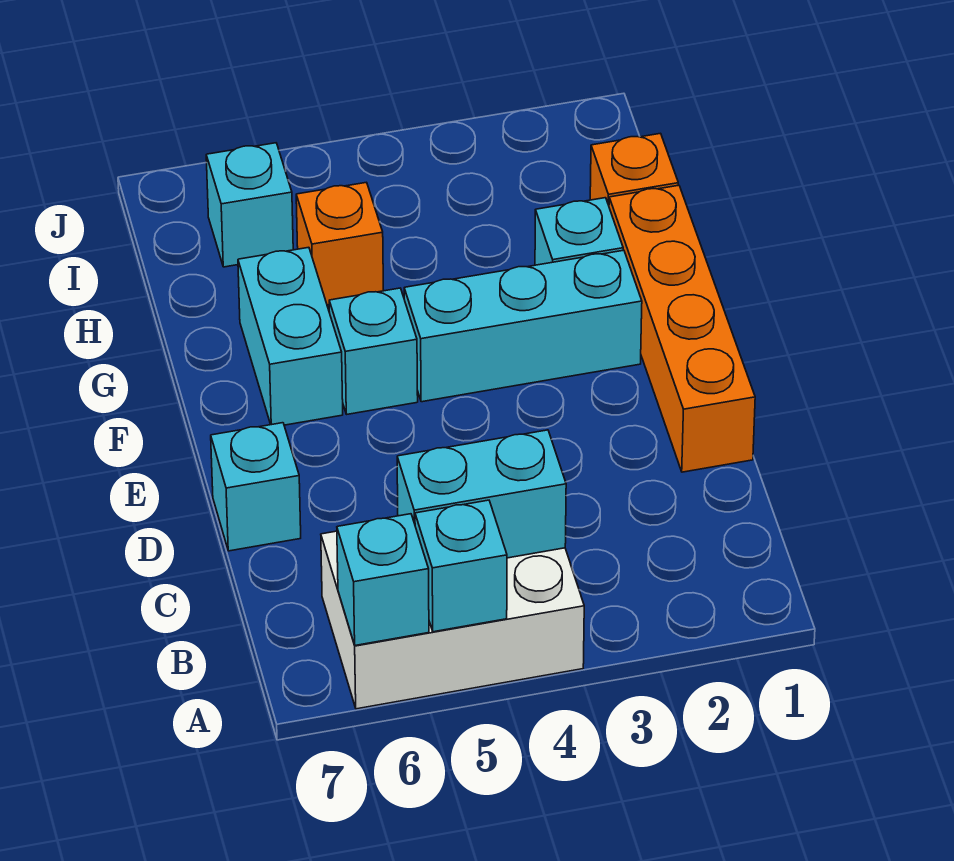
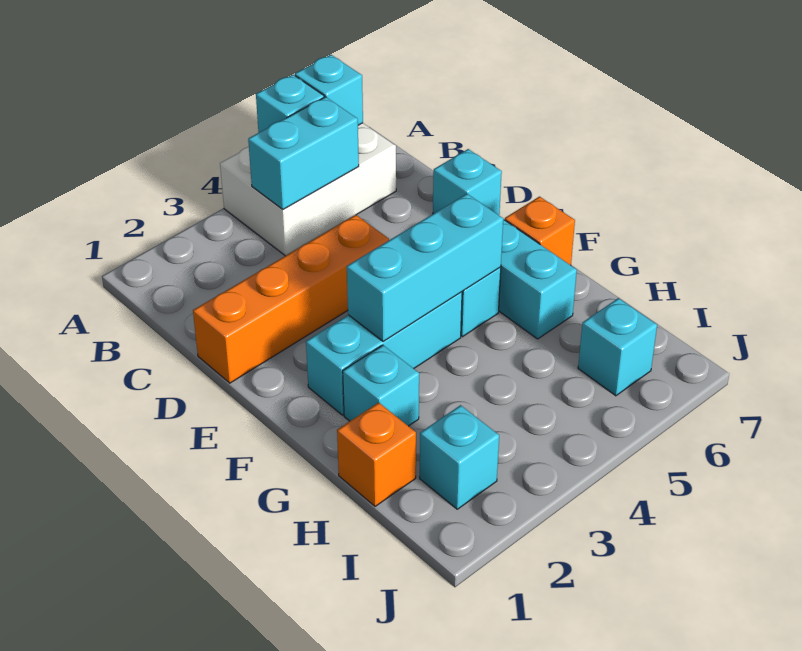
orange 1x4 brick [609,185,755,472] -> orange 1x4 brick turned to [193,215,389,383]
none -> cyan 1x3 brick [347,194,503,342]
orange 1x1 brick [296,182,383,305] -> orange 1x1 brick moved to [505,197,575,265]
none -> cyan 1x1 brick [420,405,499,509]

